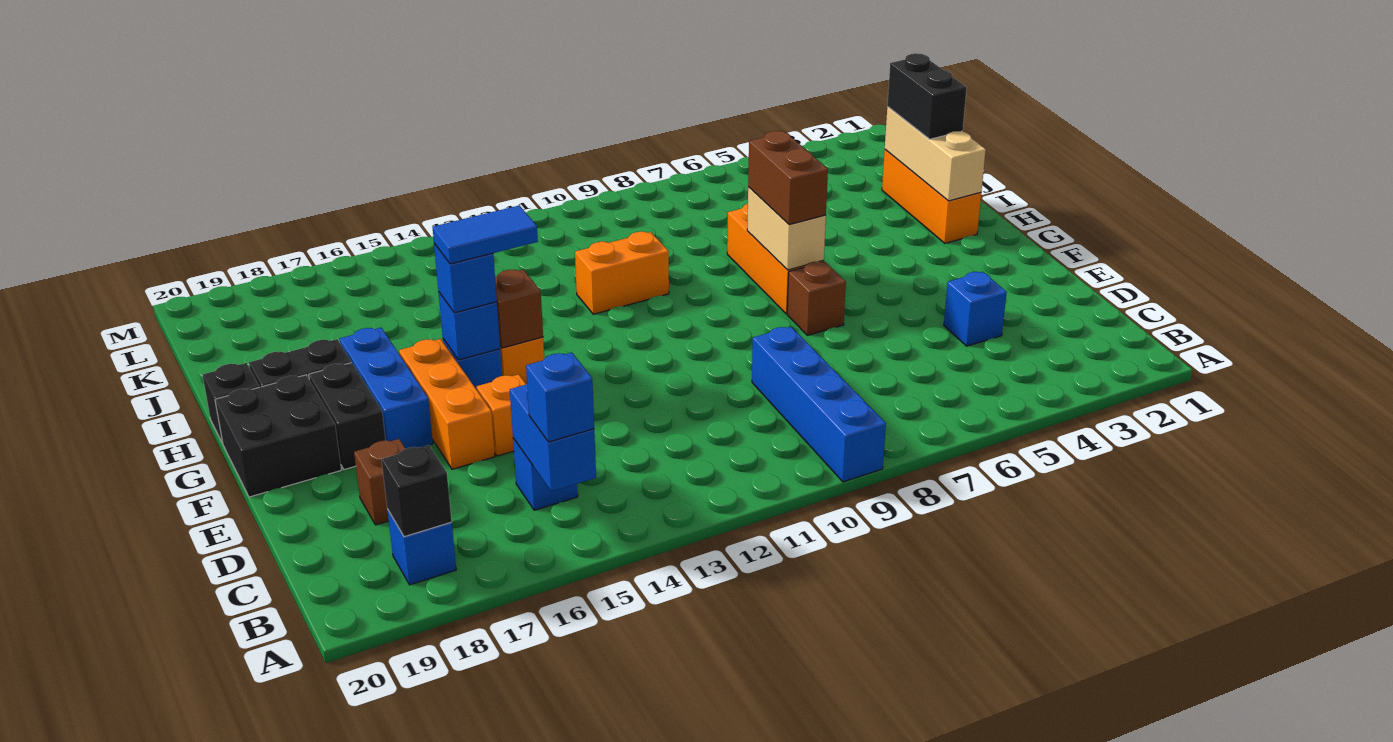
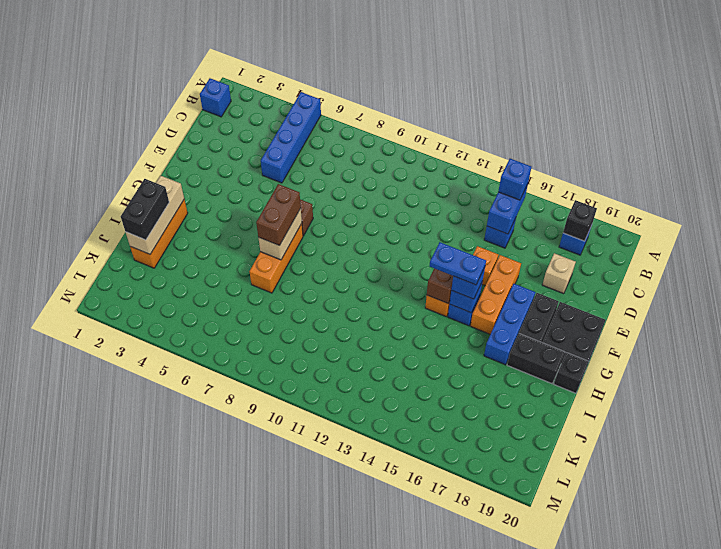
blue 1x4 brick [752,327,886,482] -> blue 1x4 brick moved to [261,92,321,183]
blue 1x1 brick [944,272,1007,346] -> blue 1x1 brick moved to [200,78,231,117]
brown 1x1 brick [354,439,406,525] -> tan 1x1 brick [542,253,576,294]
blue 1x2 tile [433,205,538,264] -> blue 1x2 plate [430,242,486,285]
orange 1x2 brick [575,232,669,314] -> none

